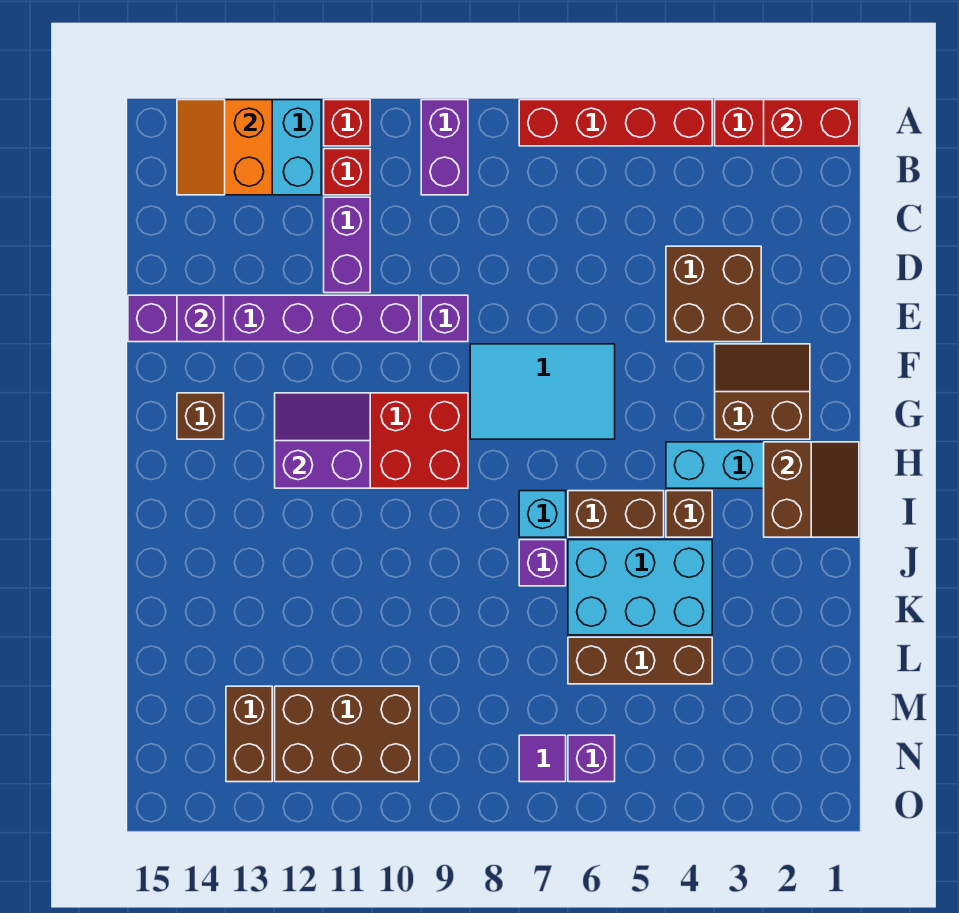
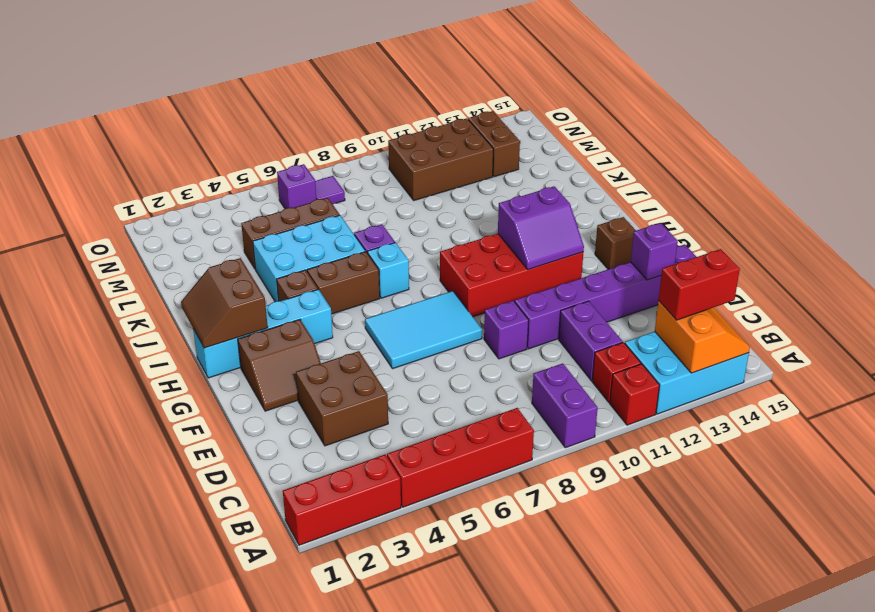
red 1x2 brick [764,100,859,146] -> red 1x2 brick moved to [658,249,740,320]

